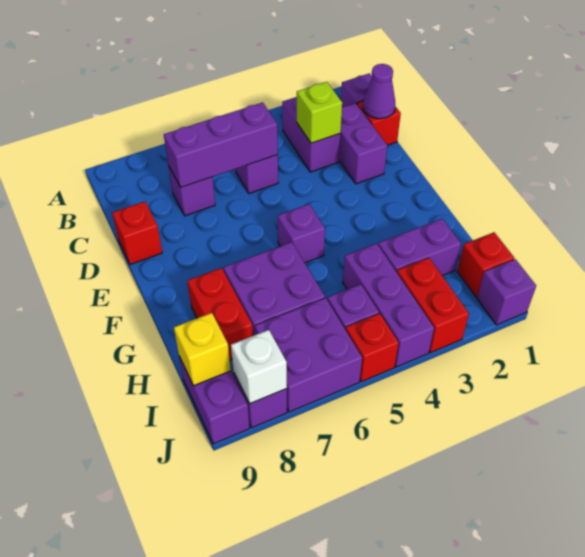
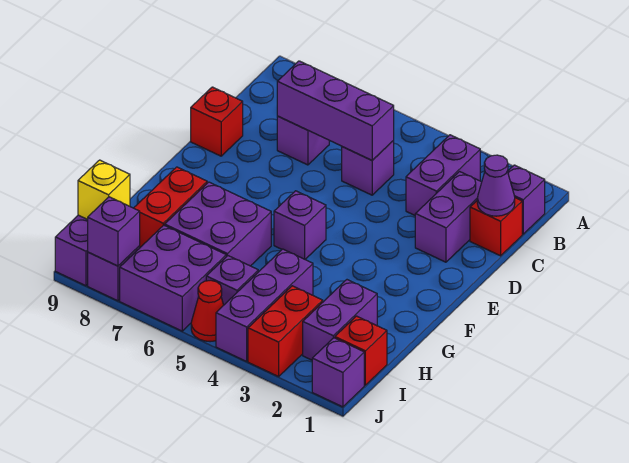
lime 1x1 brick [297,82,342,143] -> none
purple 1x2 brick [378,219,461,276] -> purple 1x2 brick turned to [303,280,377,360]
red 1x1 brick [346,313,399,382] -> red 1x1 cone [191,280,223,342]
white 1x1 brick [231,330,287,404] -> purple 1x1 brick [88,197,140,266]

